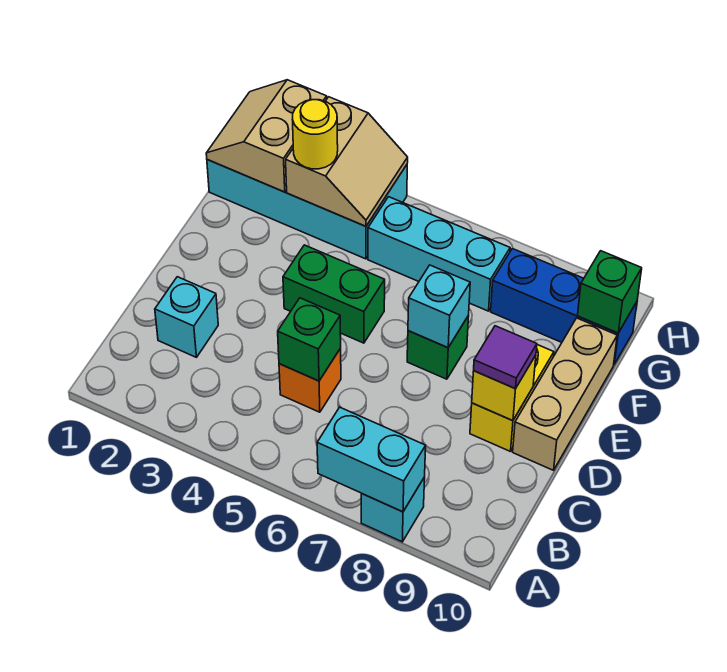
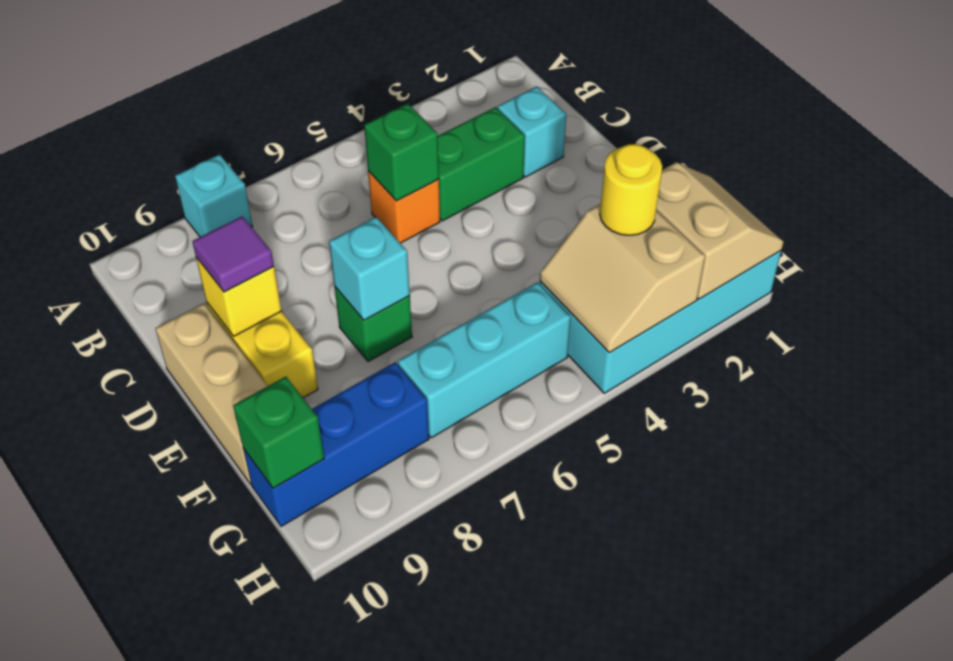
cyan 1x2 brick [317,407,426,512] -> none
green 1x2 brick [283,245,385,343] -> green 1x2 brick moved to [438,107,525,221]

